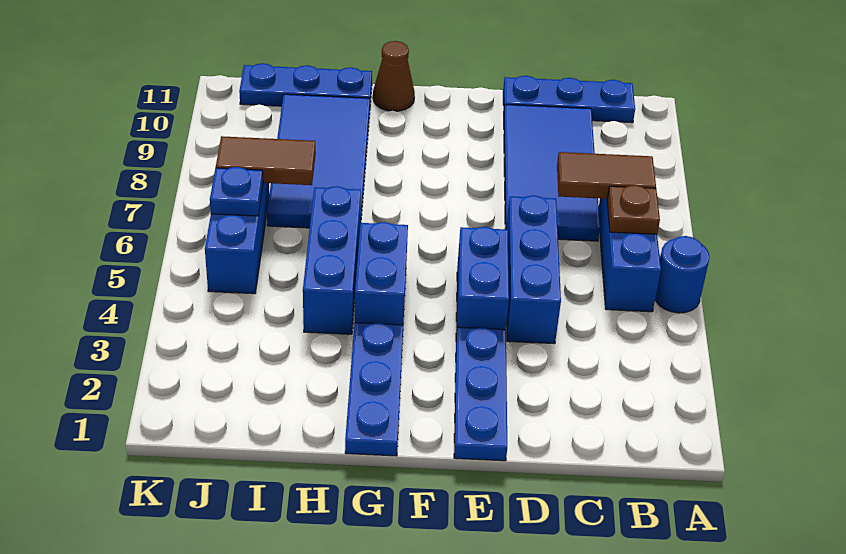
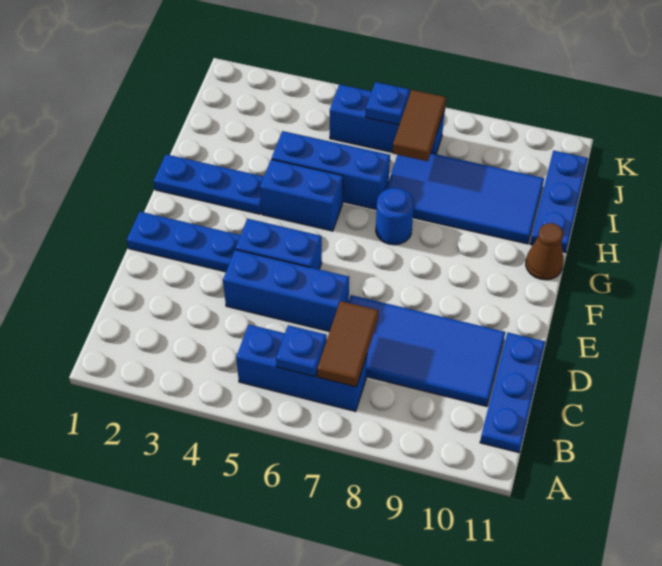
blue 1x1 round brick [655,236,709,313] -> blue 1x1 round brick moved to [376,188,414,245]
brown 1x1 plate [607,185,660,234] -> blue 1x1 plate [276,325,327,376]

